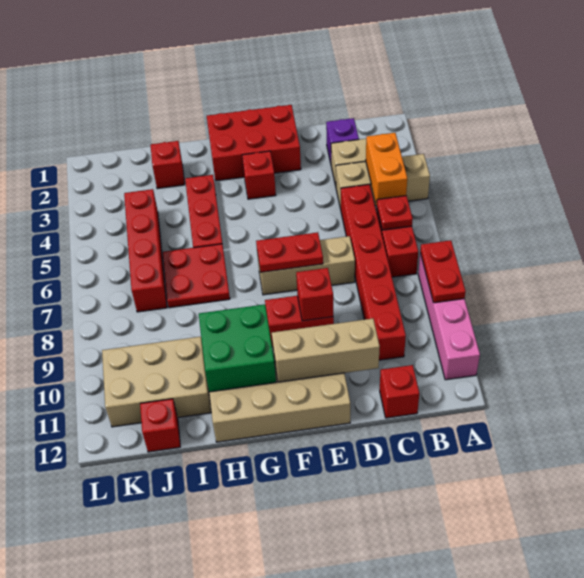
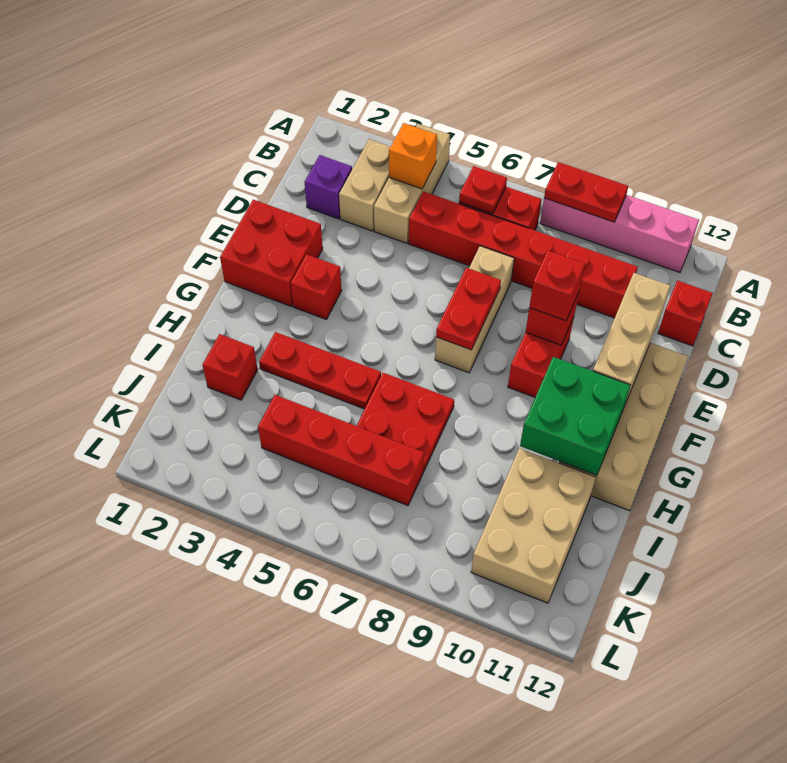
orange 1x2 brick [366,133,407,206] -> orange 1x1 brick [389,123,437,189]
red 2x3 brick [207,105,301,181] -> red 2x2 brick [220,200,323,306]
red 1x1 brick [140,399,180,452] -> red 1x1 brick moved to [529,251,585,321]

